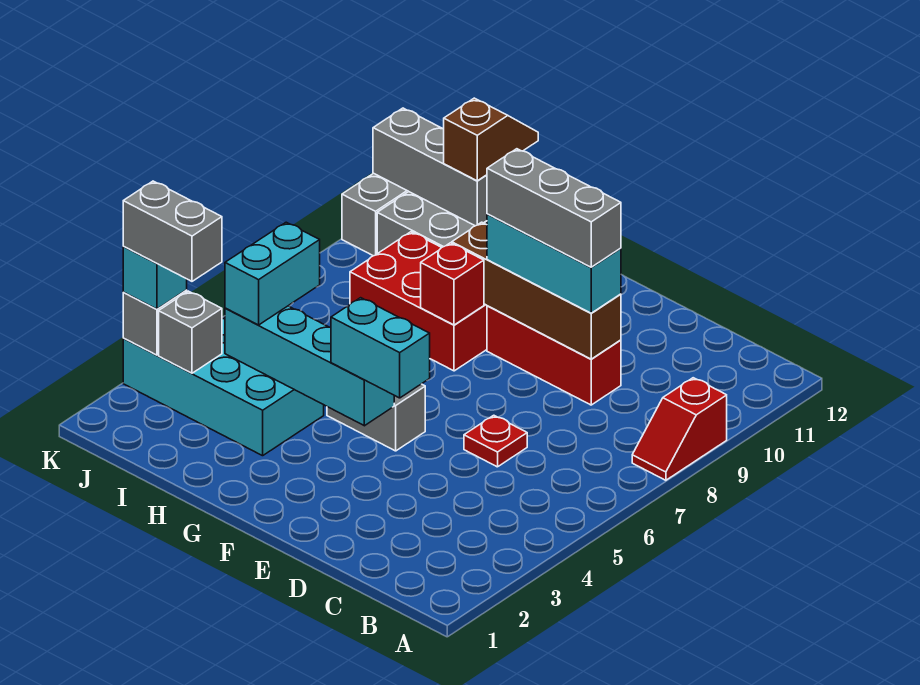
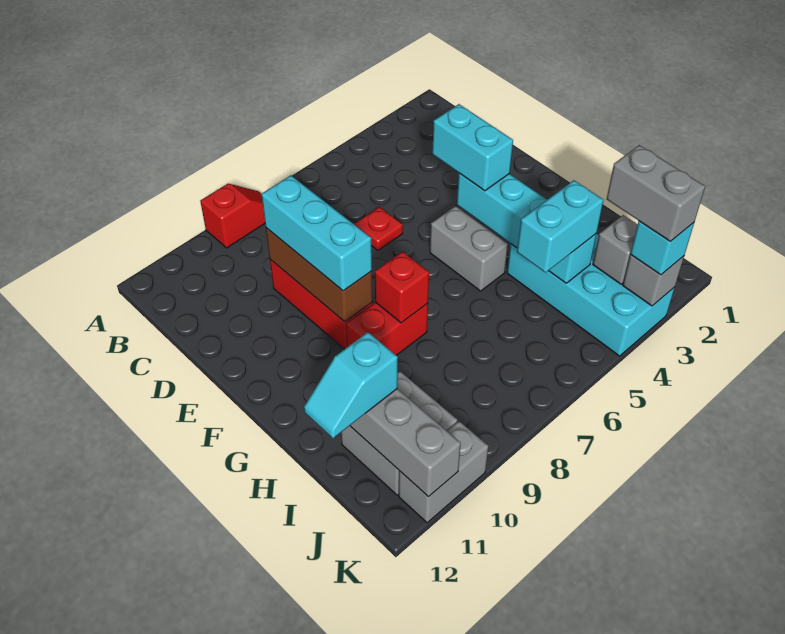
brown 1x4 brick [452,222,621,359] -> brown 1x3 brick [266,228,373,322]
grey 1x3 brick [487,149,621,267] -> none
red 2x3 brick [350,232,487,371] -> red 1x2 brick [346,302,428,355]
brown 1x2 slope [444,98,538,181] -> cyan 1x2 slope [304,332,398,438]

